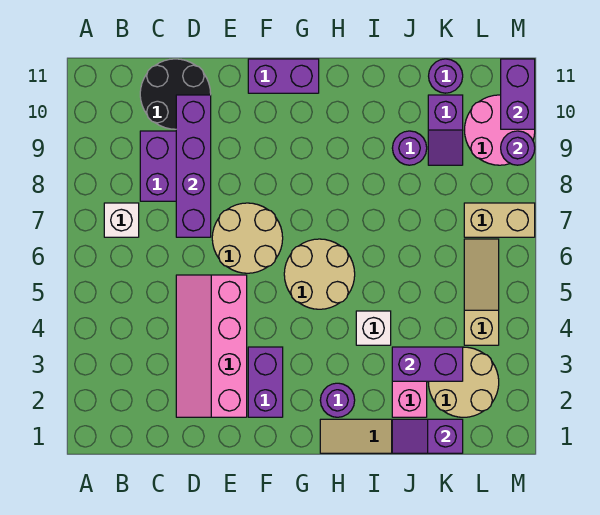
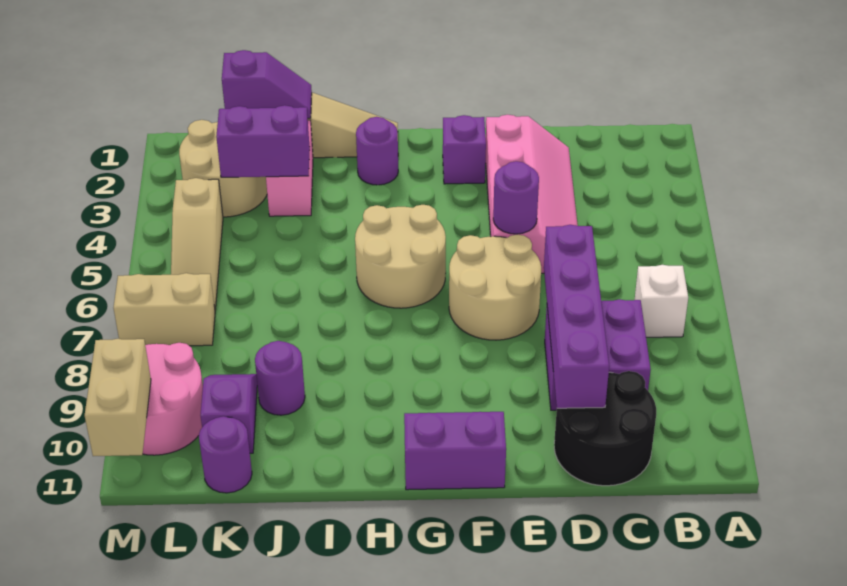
purple 1x2 brick [248,347,283,417] -> purple 1x1 brick [443,115,486,184]
white 1x1 brick [356,311,391,345] -> none
purple 1x1 round brick [501,131,535,165] -> purple 1x1 round brick moved to [493,161,539,234]
purple 1x2 brick [501,59,535,129] -> tan 1x2 brick [85,339,151,456]

